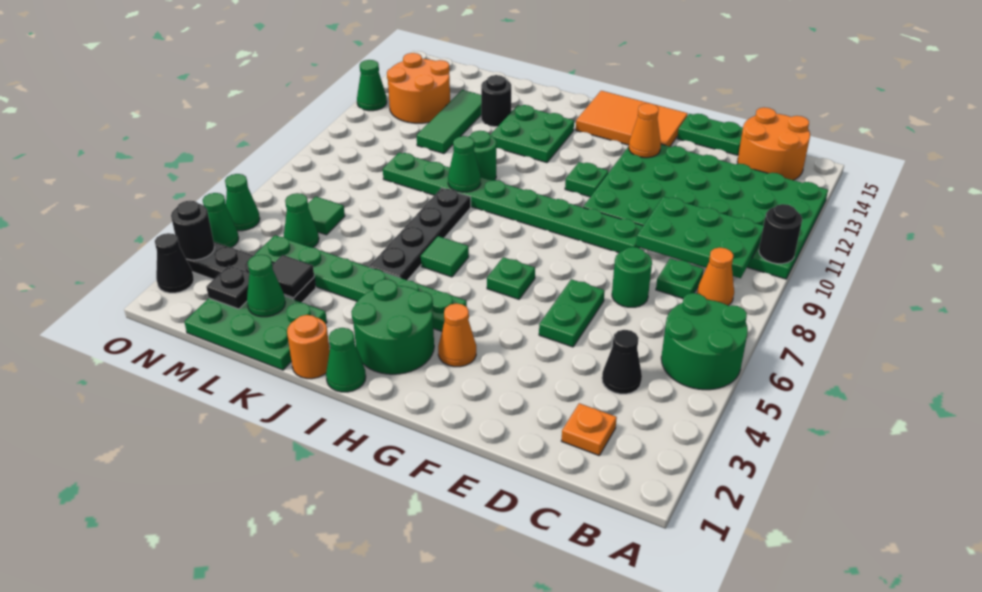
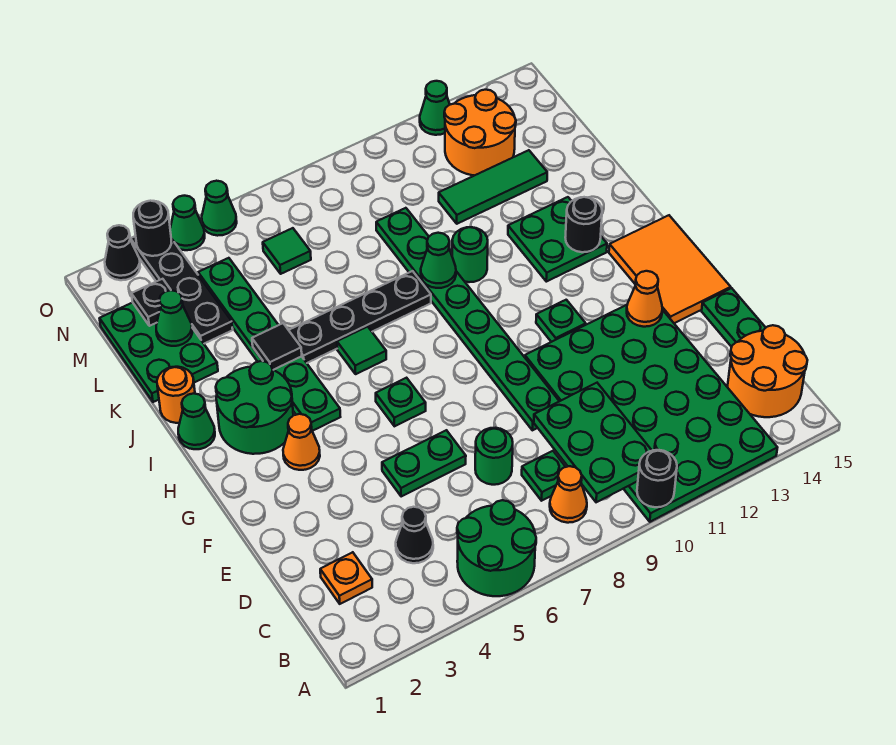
black 1x1 round brick [481,75,511,127] -> black 1x1 round brick moved to [565,197,602,252]
black 1x1 tile [272,255,314,298] -> black 1x1 tile moved to [252,323,302,370]
green 1x1 cone [284,193,319,248] -> none

